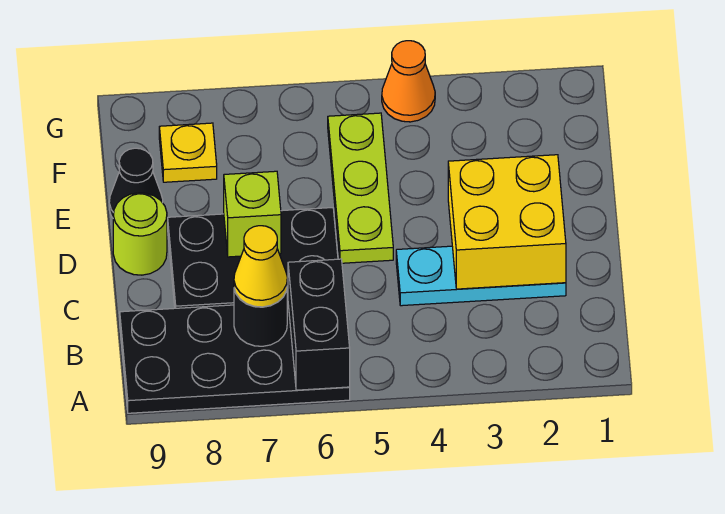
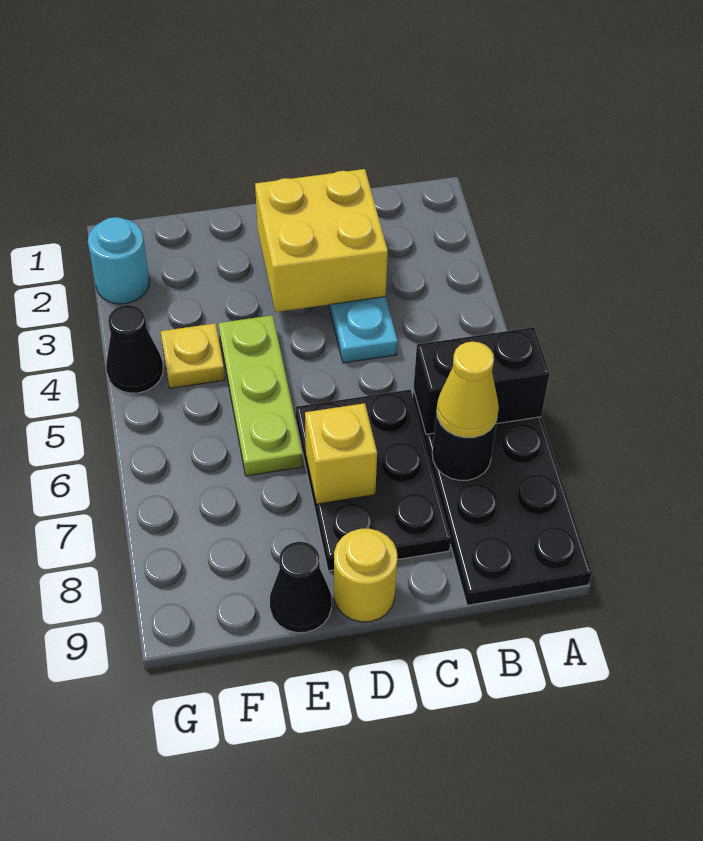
lime 1x3 plate [328,113,393,263] -> lime 1x3 plate turned to [218,315,303,476]
lime 1x1 brick [224,171,281,257] -> yellow 1x1 brick [305,403,377,504]
lime 1x1 round brick [113,193,167,275] -> yellow 1x1 round brick [334,529,398,622]
yellow 1x1 plate [159,123,217,182] -> yellow 1x1 plate moved to [161,323,225,388]
none -> cyan 1x1 round brick [88,217,149,304]
orange 1x1 cone [382,41,435,122] -> black 1x1 cone [106,305,163,393]

